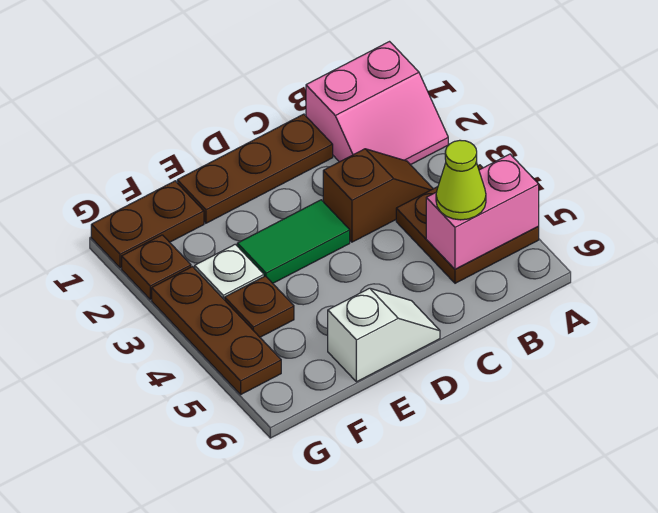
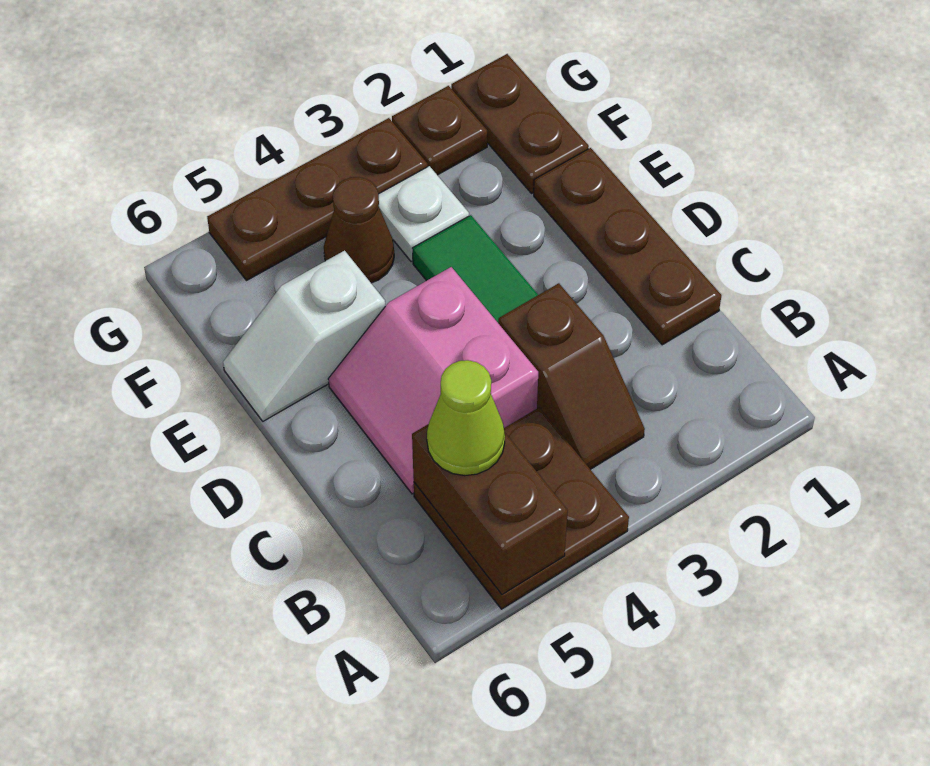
pink 2x2 slope [306,42,448,165] -> pink 2x2 slope moved to [328,267,538,494]
pink 1x2 brick [426,154,539,269] -> brown 1x2 brick [412,424,568,594]
white 1x2 slope [328,288,440,382] -> white 1x2 slope turned to [223,251,385,421]
brown 1x1 plate [225,276,294,337] -> brown 1x1 cone [324,177,394,283]

